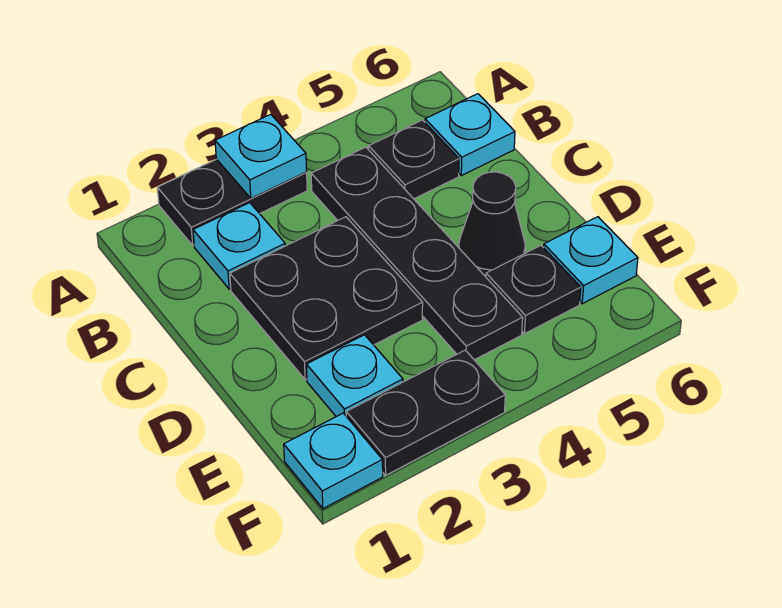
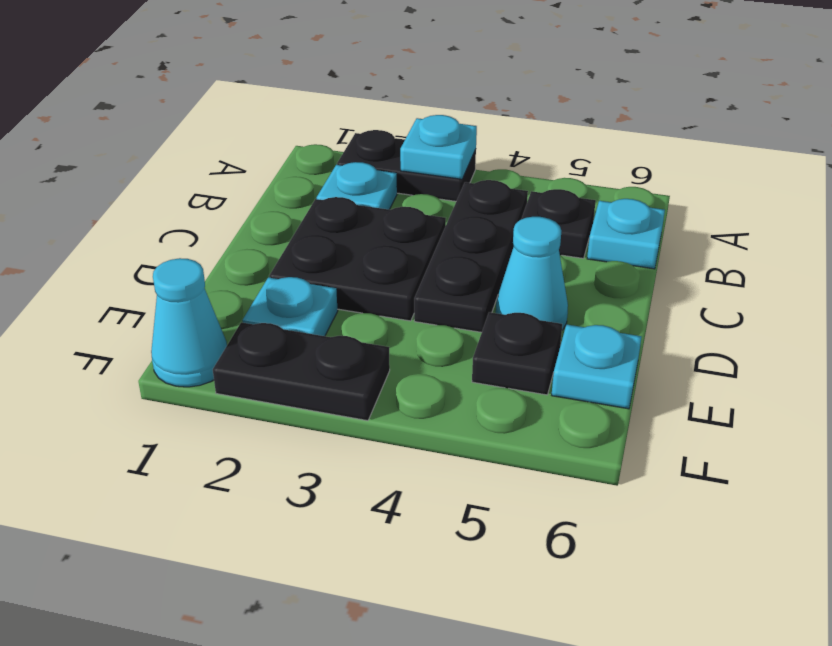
black 1x4 plate [311,147,523,360] -> black 1x3 plate [414,180,528,332]
black 1x1 cone [459,172,525,277] -> cyan 1x1 cone [496,217,568,330]
cyan 1x1 plate [284,413,383,508] -> cyan 1x1 cone [151,258,227,387]

